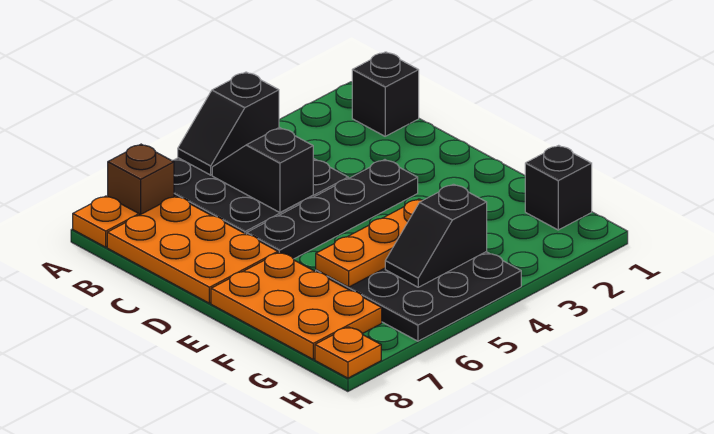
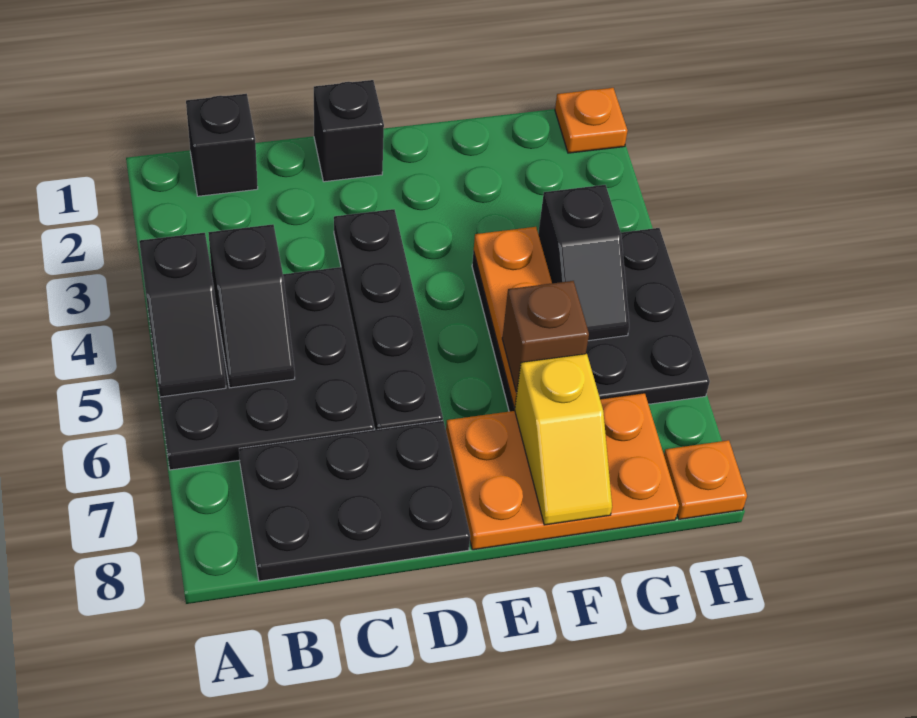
brown 1x1 brick [108,144,174,215] -> brown 1x1 brick moved to [502,281,589,392]
orange 1x1 plate [73,196,139,247] -> orange 1x1 plate moved to [555,88,627,153]
black 1x2 slope [212,128,313,213] -> black 1x2 slope turned to [208,224,295,388]
orange 2x3 plate [107,196,278,303] -> black 2x3 plate [239,421,470,581]
none -> yellow 1x2 slope [515,354,612,525]
black 1x1 brick [525,145,592,230] -> black 1x1 brick moved to [314,80,384,182]

